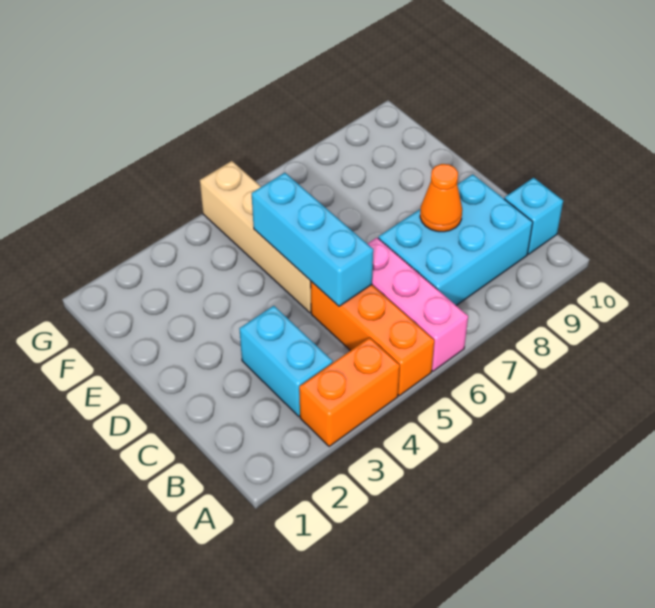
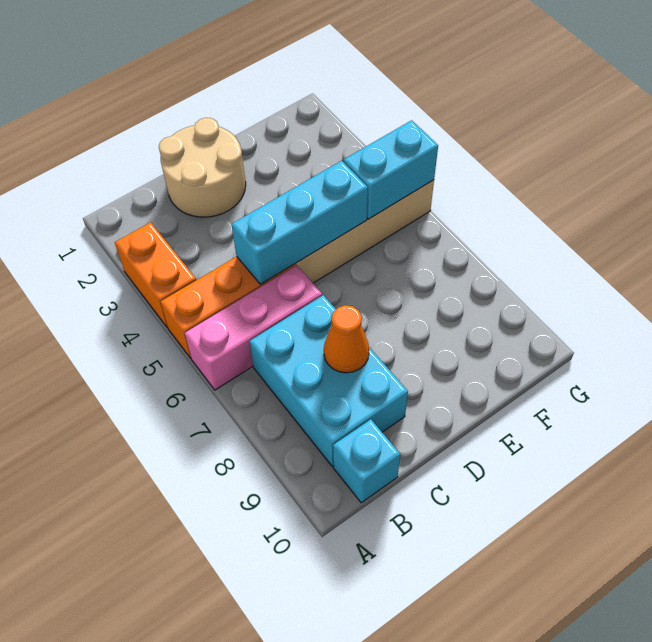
cyan 1x2 brick [239,306,333,416] -> cyan 1x2 brick moved to [344,120,438,219]
none -> tan 2x2 round brick [159,118,246,217]

